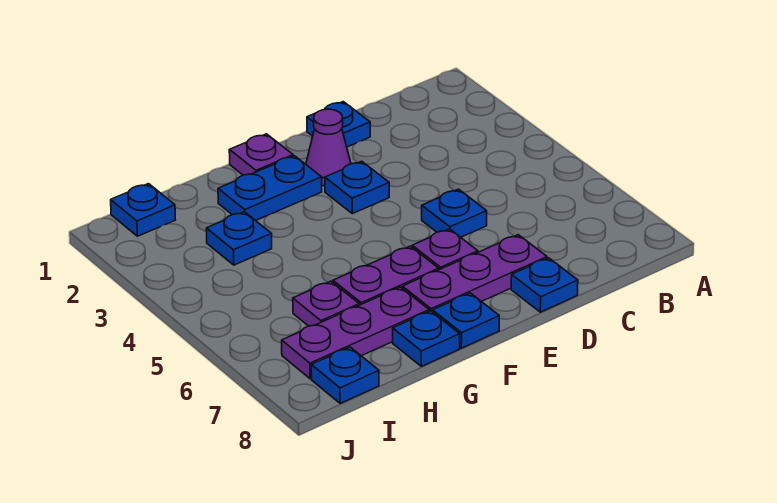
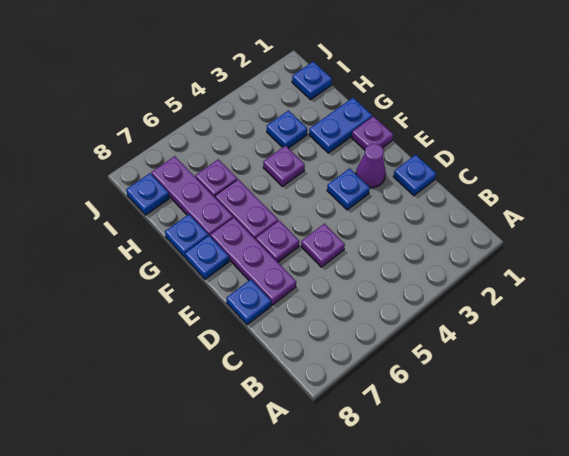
blue 1x1 plate [422,189,487,237] -> purple 1x1 plate [301,224,345,267]
blue 1x2 plate [218,156,322,221] -> blue 1x2 plate turned to [309,98,372,153]
none -> purple 1x1 plate [263,146,305,186]

